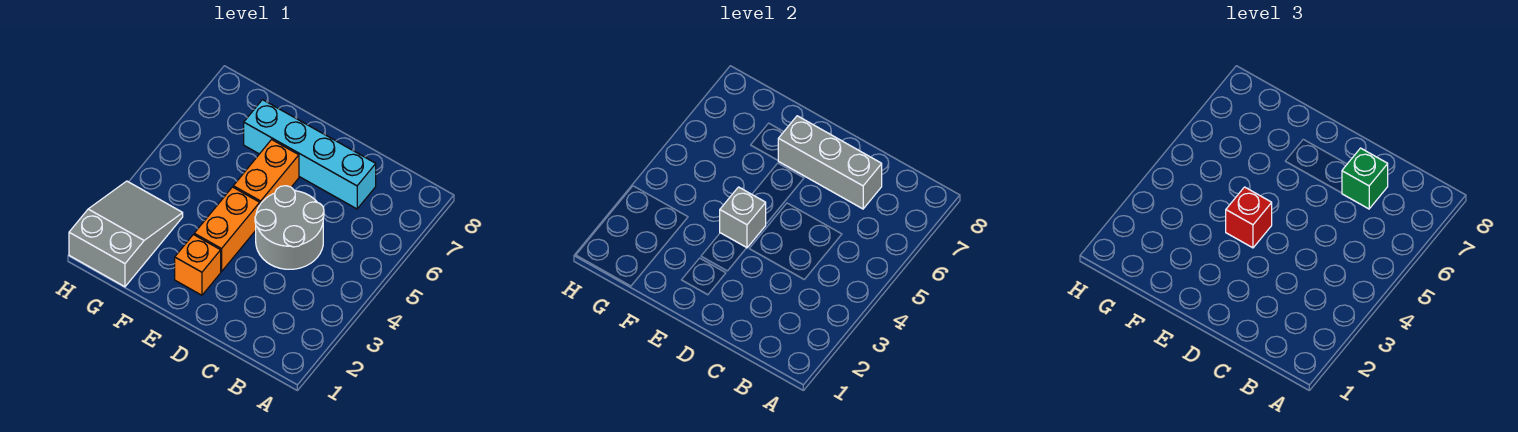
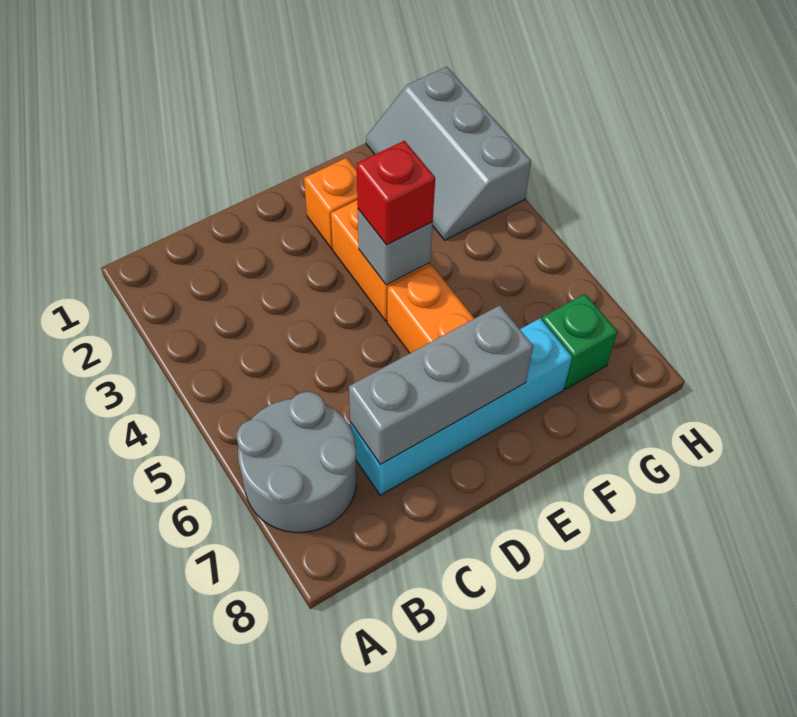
grey 2x2 round brick [255,186,324,269] -> grey 2x2 round brick moved to [237,392,357,533]
green 1x1 brick [1342,148,1388,209] -> green 1x1 brick moved to [542,294,617,389]
grey 2x3 slope [69,181,183,287] -> grey 2x3 slope turned to [366,67,531,240]

